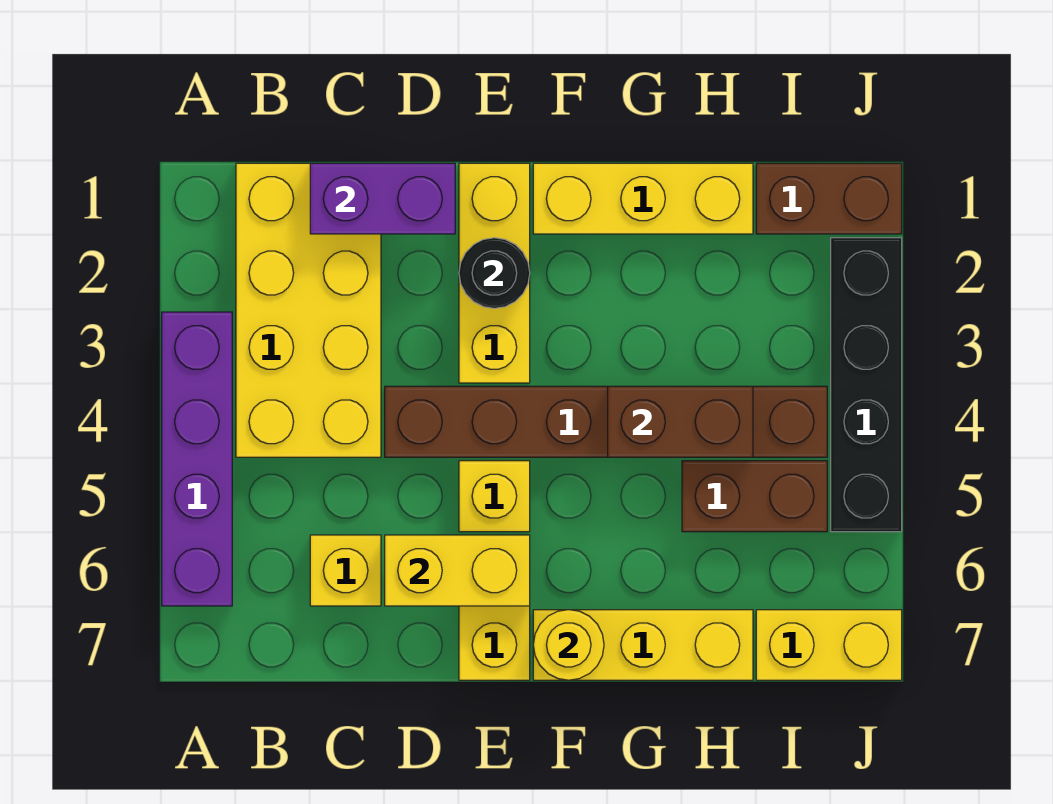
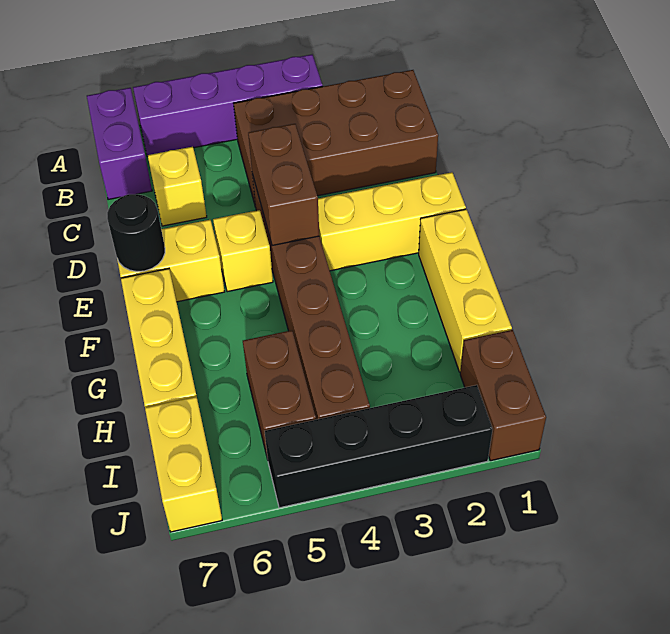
yellow 2x4 brick [236,163,381,457] -> brown 2x4 brick [233,70,438,207]
purple 1x2 brick [310,163,455,234] -> purple 1x2 brick moved to [87,88,152,200]
yellow 1x2 brick [385,535,530,606] -> none
black 1x1 round brick [459,238,530,308] -> black 1x1 round brick moved to [107,194,165,272]
yellow 1x1 round brick [533,610,604,680] -> none
brown 1x2 brick [608,386,753,457] -> brown 1x2 brick moved to [248,124,319,245]

